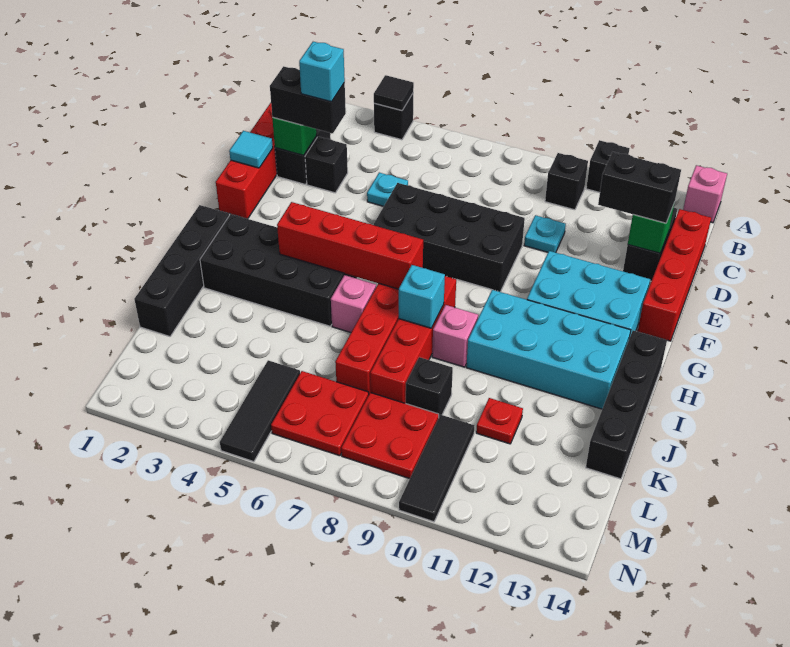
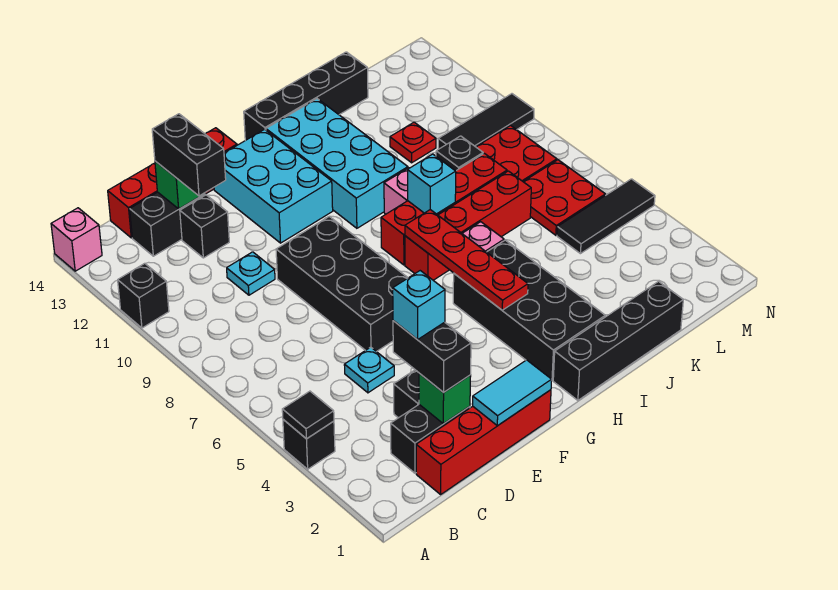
black 1x1 brick [545,153,588,210] -> black 1x1 brick moved to [180,195,229,258]
cyan 1x1 tile [229,131,273,168] -> cyan 1x2 tile [473,360,552,426]
red 1x4 brick [277,202,423,289] -> red 1x4 plate [405,210,528,310]

